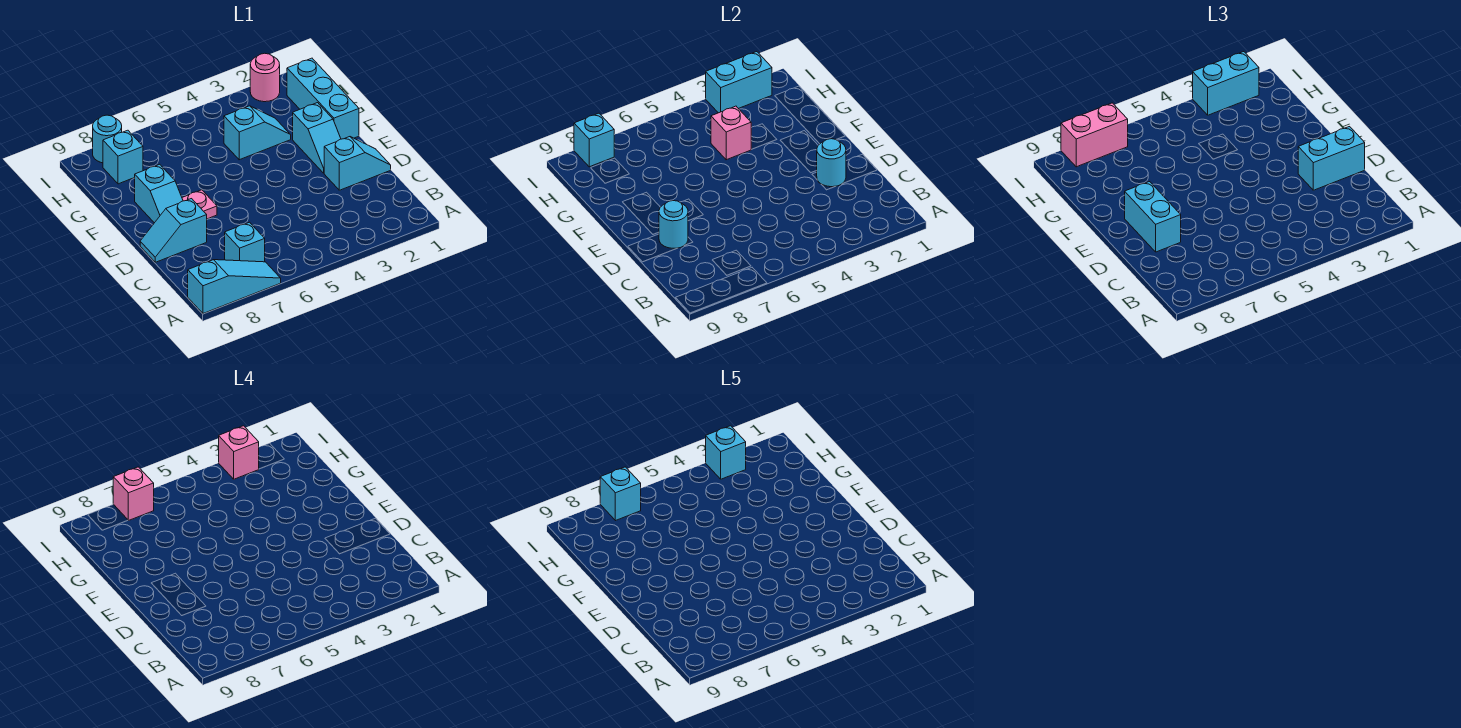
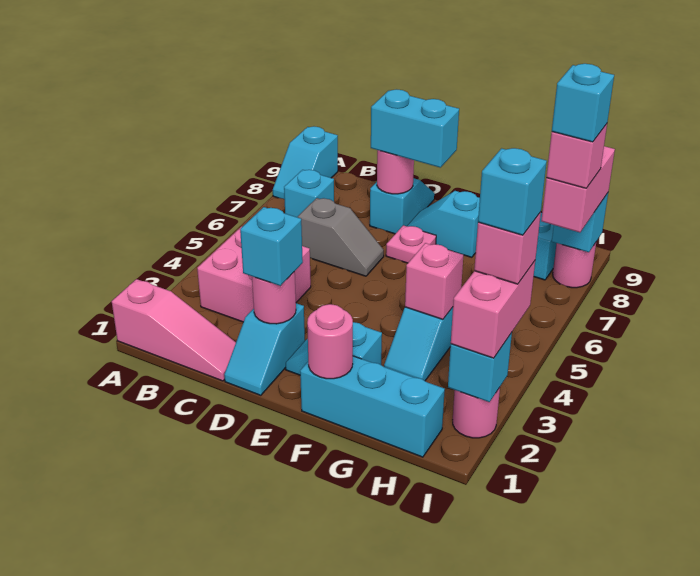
none -> pink 1x3 slope [112,279,236,381]
cyan 1x3 slope [188,260,281,313] -> cyan 1x2 slope [273,126,338,199]
none -> pink 2x2 brick [197,226,311,322]
none -> grey 1x2 slope [298,198,384,276]
cyan 1x2 brick [1298,127,1365,190] -> cyan 1x1 brick [240,207,303,286]
cyan 1x1 round brick [816,139,846,187] -> pink 1x1 round brick [252,271,296,324]
cyan 1x1 round brick [659,201,688,249] -> pink 1x1 round brick [377,150,414,194]
none -> pink 1x1 round brick [307,304,353,379]
cyan 1x2 brick [706,52,772,113] -> cyan 1x1 brick [448,333,512,402]
cyan 1x2 brick [1193,52,1259,115] -> pink 1x2 brick [451,261,535,358]
cyan 1x1 round brick [93,115,122,163] -> pink 1x1 round brick [553,243,596,288]

